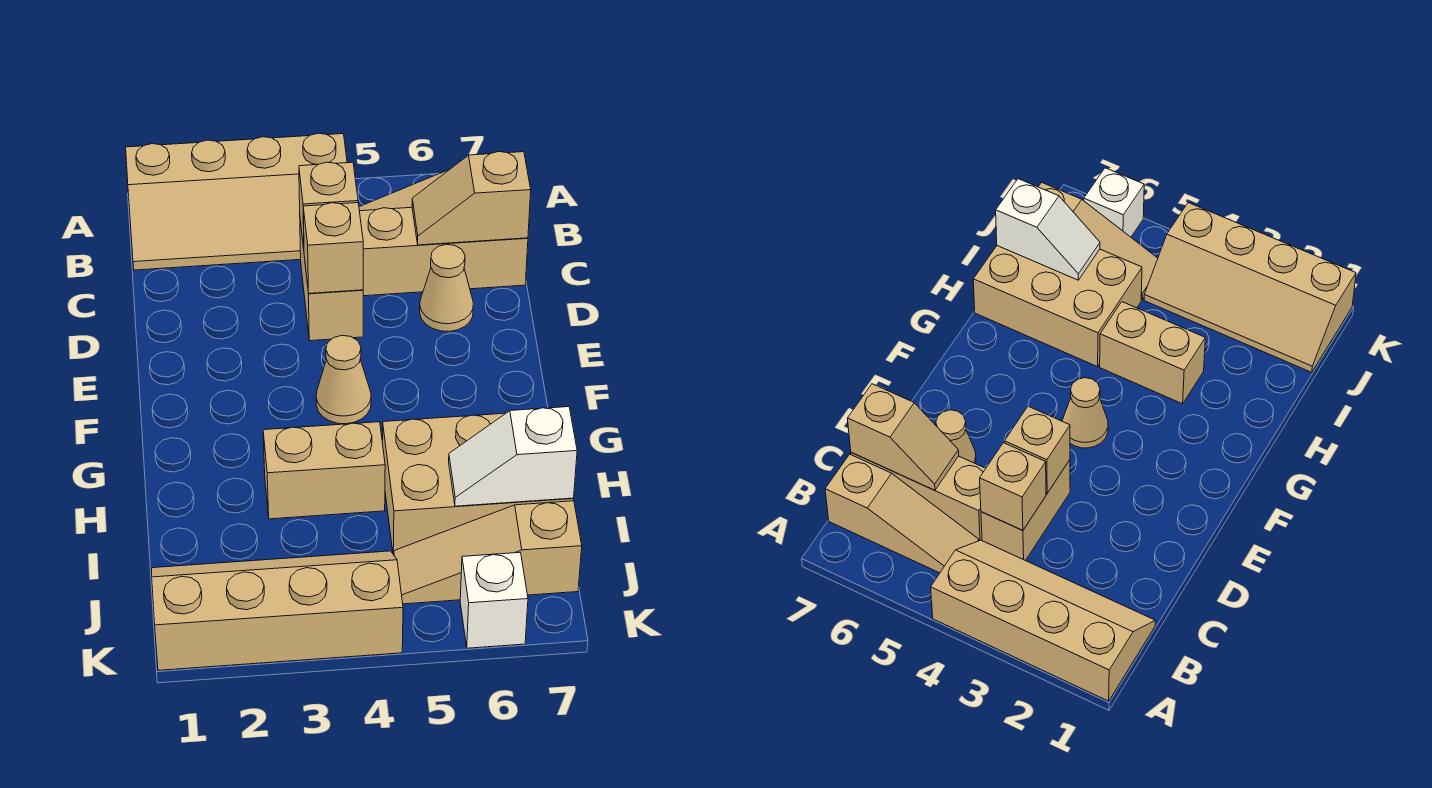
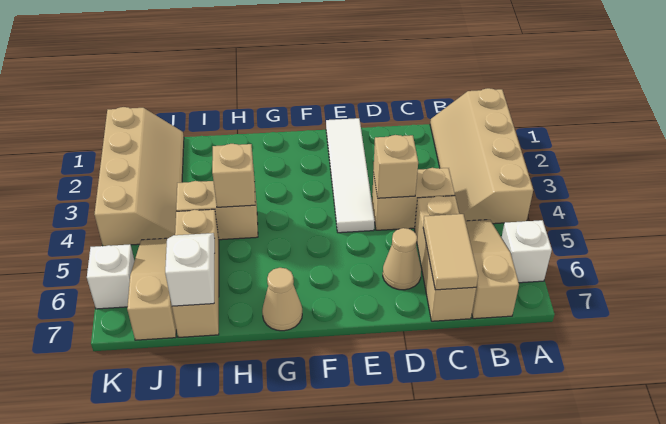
none -> white 1x1 brick [501,220,552,283]
tan 1x1 brick [299,162,358,248] -> tan 1x1 brick moved to [212,144,255,207]
tan 1x2 slope [412,152,531,245] -> tan 1x2 tile [423,214,478,290]
none -> white 1x4 tile [326,118,375,233]
tan 1x1 cone [316,335,371,424] -> tan 1x1 cone moved to [262,268,302,331]
tan 1x2 brick [263,422,385,519] -> tan 1x2 brick turned to [176,180,258,240]
tan 2x3 brick [382,413,573,554] -> tan 1x3 brick [172,209,219,337]

